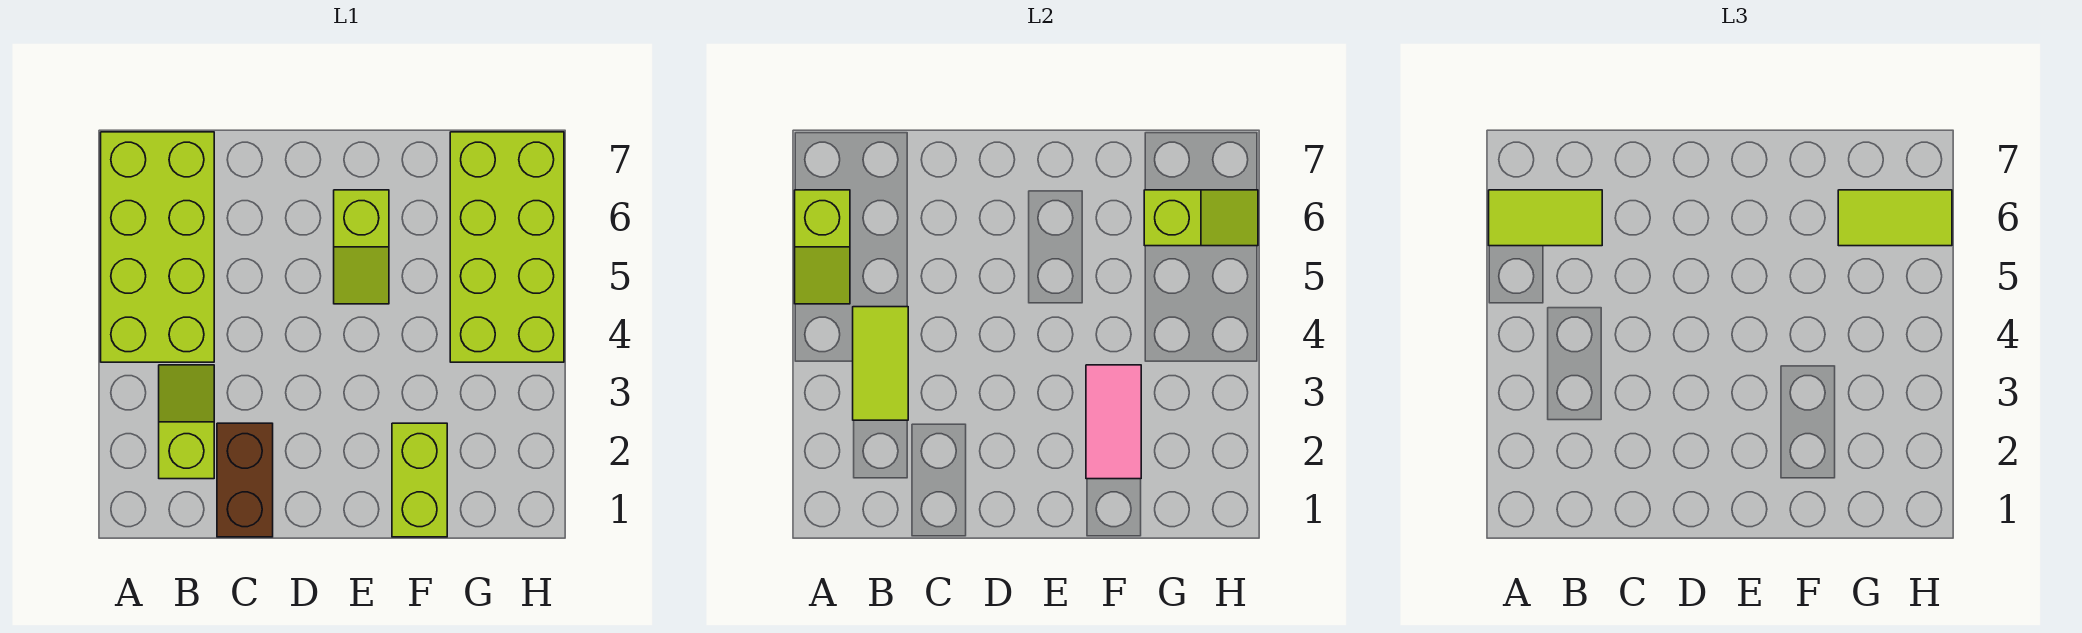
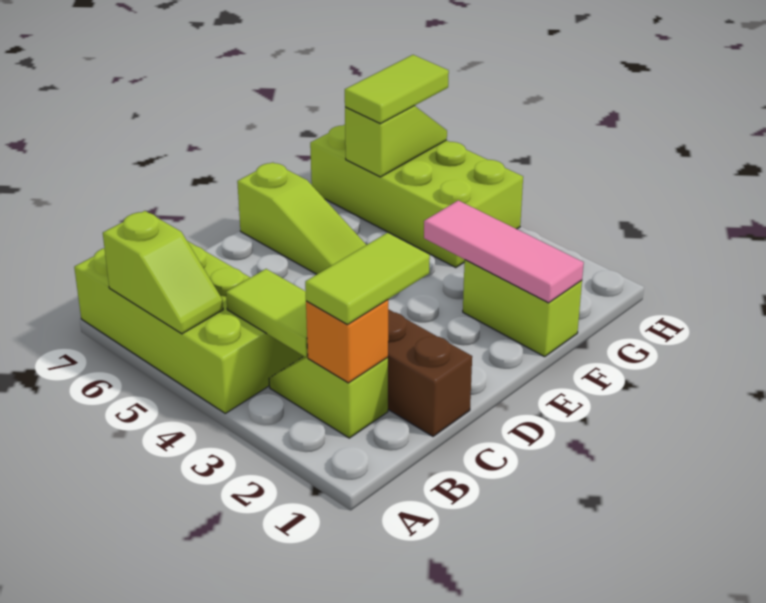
lime 1x2 tile [1489,190,1602,246] -> lime 1x2 tile moved to [305,233,430,325]
none -> orange 1x1 brick [306,300,388,383]
lime 1x2 slope [334,190,389,304] -> lime 1x3 slope [237,162,366,274]
pink 1x2 tile [1086,365,1141,479] -> pink 1x3 tile [424,200,584,303]

